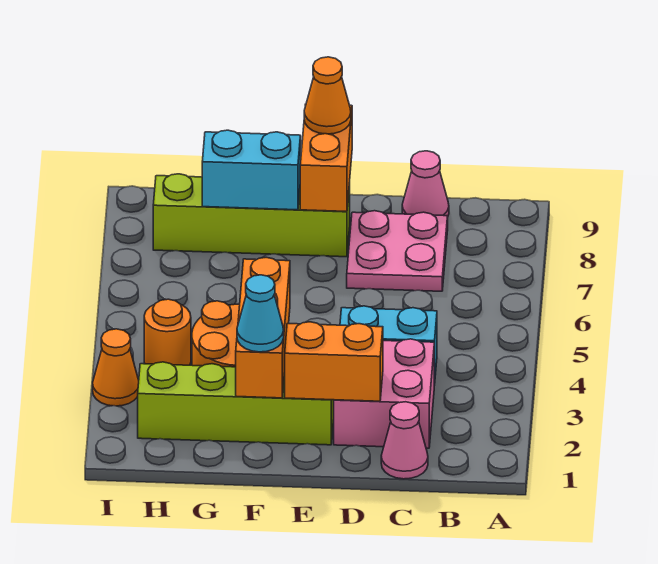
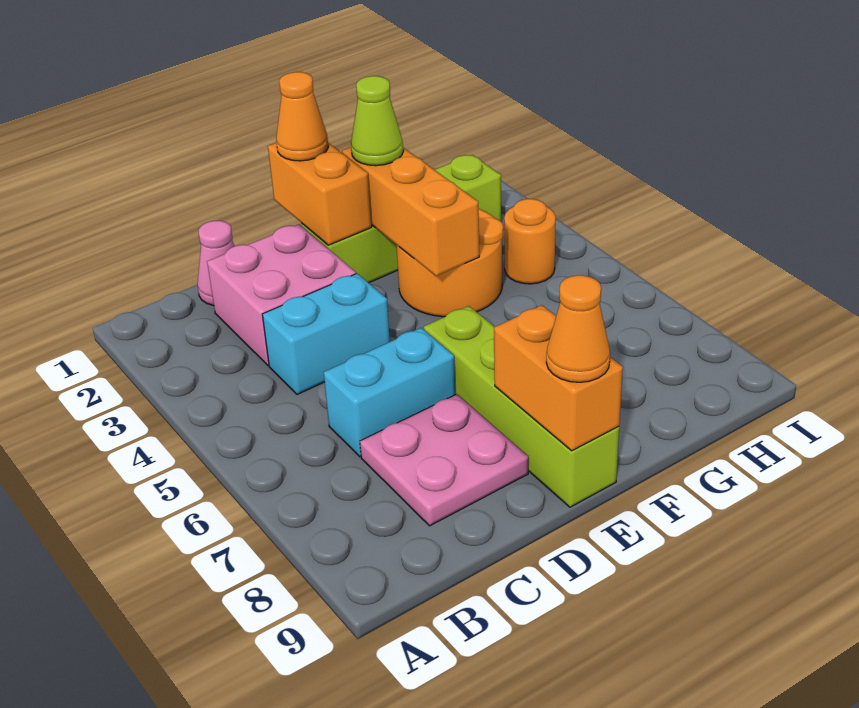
pink 1x1 cone [402,151,449,216] -> none
orange 1x2 brick [285,322,383,401] -> orange 1x2 brick turned to [268,143,372,245]
lime 1x4 brick [153,174,350,257] -> lime 1x4 brick turned to [424,306,619,507]
cyan 1x1 cone [237,275,284,352] -> lime 1x1 cone [351,76,403,166]
cyan 1x2 brick [202,130,301,210] -> cyan 1x2 brick moved to [324,328,455,457]
orange 1x1 cone [93,329,139,406] -> orange 1x1 cone moved to [276,72,328,161]

